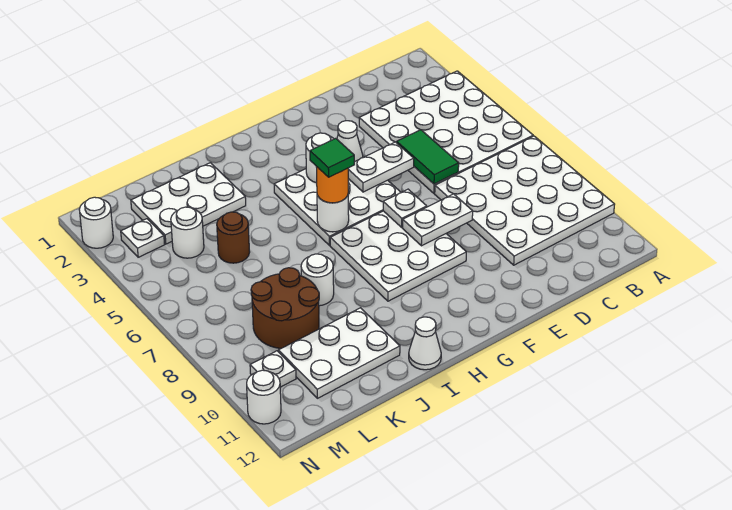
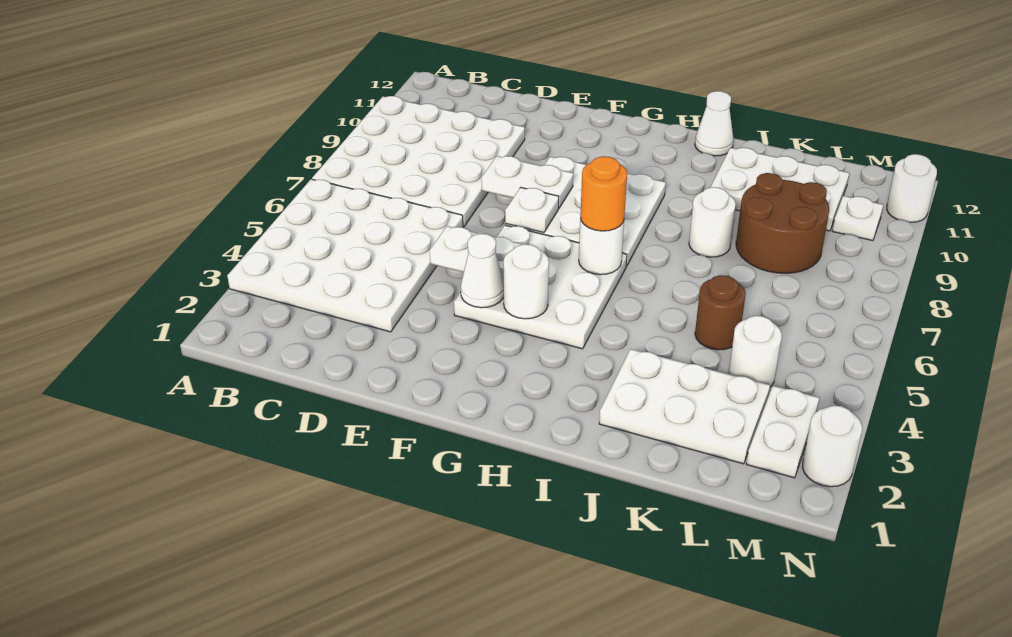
green 1x2 tile [397,130,459,184] -> none
green 1x1 tile [310,138,354,177] -> none
white 1x1 plate [121,219,165,257] -> white 1x2 plate [746,386,819,478]

